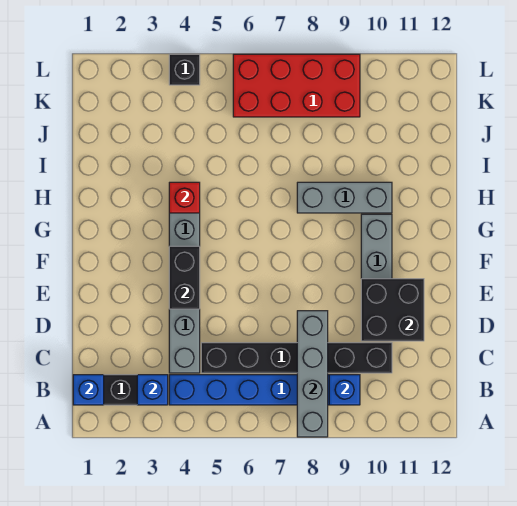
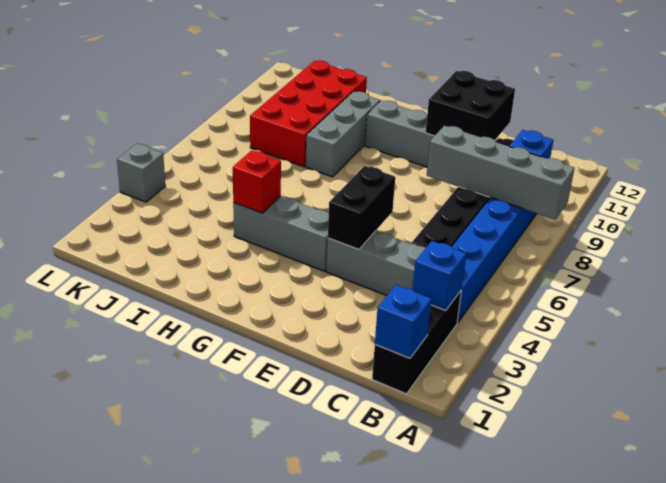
black 1x2 brick [169,246,200,309] -> black 1x2 brick turned to [328,166,395,249]
red 2x4 brick [233,54,360,117] -> red 2x4 brick moved to [250,61,367,167]
black 1x1 brick [169,54,200,85] -> grey 1x1 brick [117,143,165,202]

